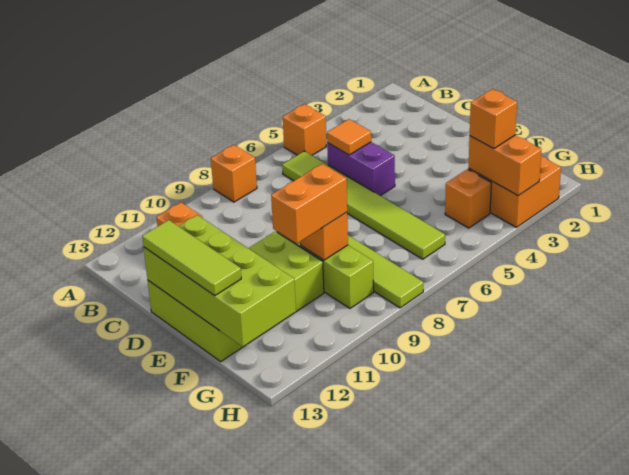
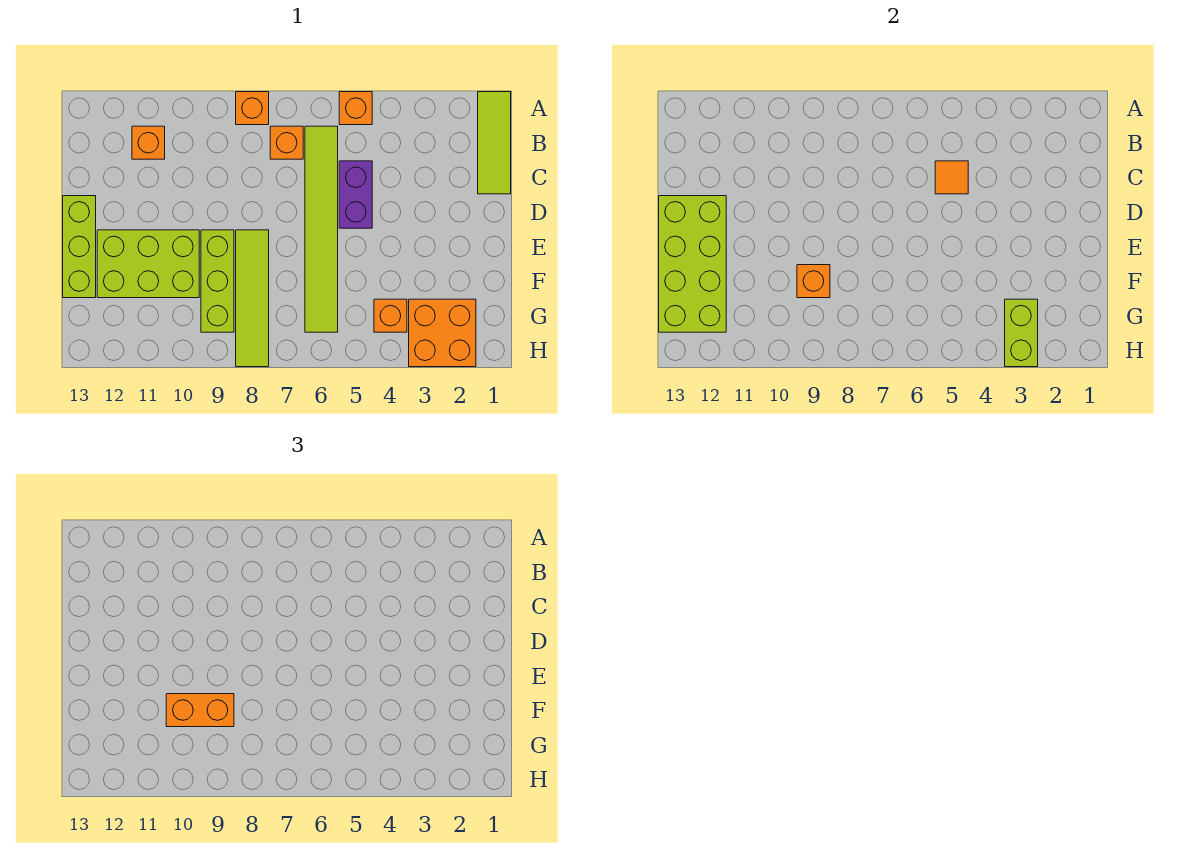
lime 1x3 tile [142,220,241,296] -> lime 1x3 tile moved to [478,92,511,194]
orange 1x2 brick [469,135,541,196] -> lime 1x2 brick [1005,299,1038,367]
orange 1x1 brick [470,89,517,149] -> orange 1x1 brick moved to [270,126,303,159]

